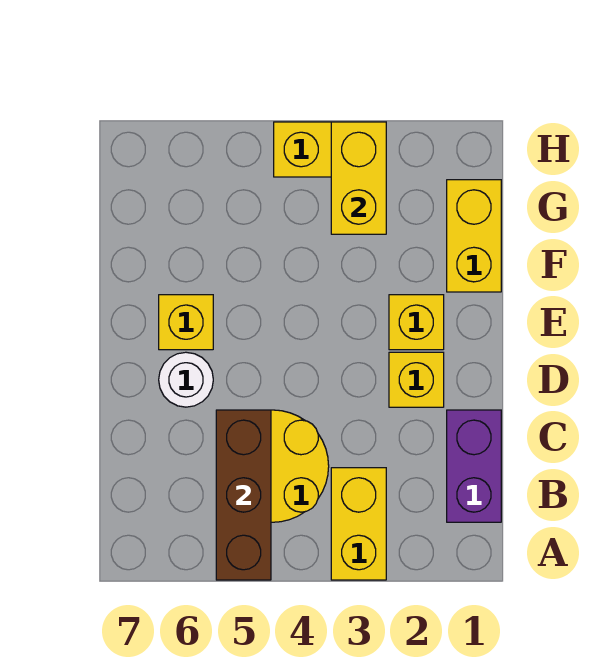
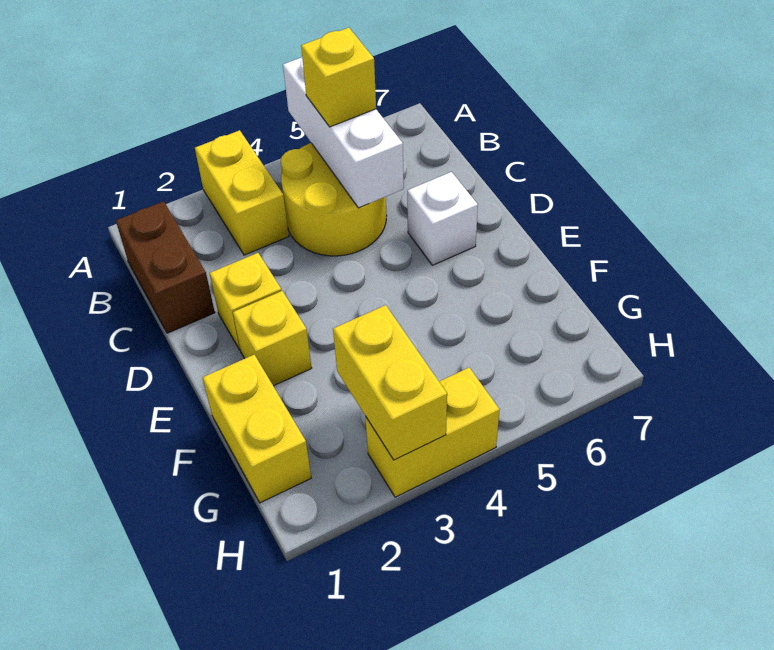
brown 1x3 brick [216,410,271,580] -> white 1x3 brick [283,57,404,208]
purple 1x2 brick [447,410,501,522] -> brown 1x2 brick [116,201,215,333]
white 1x1 round brick [159,352,213,407] -> white 1x1 brick [407,172,478,265]
yellow 1x1 brick [159,295,213,350] -> yellow 1x1 brick moved to [301,28,376,127]

